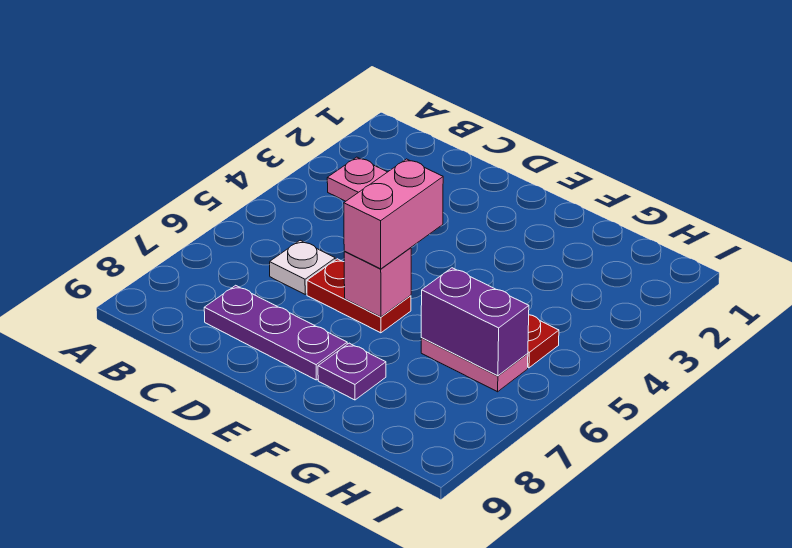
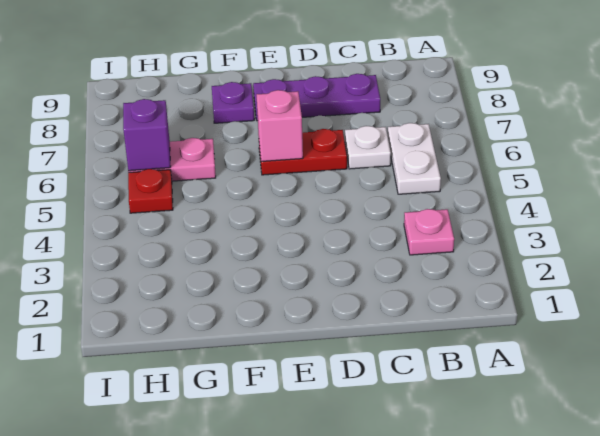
none -> white 1x2 plate [388,123,441,194]
pink 1x2 brick [344,159,443,269] -> none
purple 1x2 brick [421,268,529,376] -> purple 1x1 brick [123,99,171,171]

